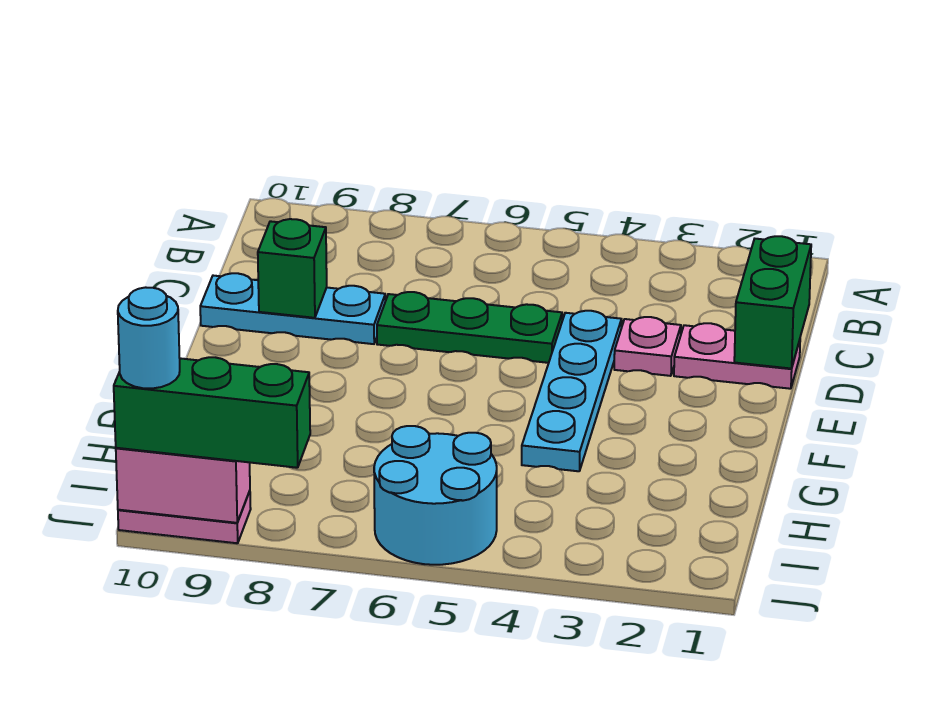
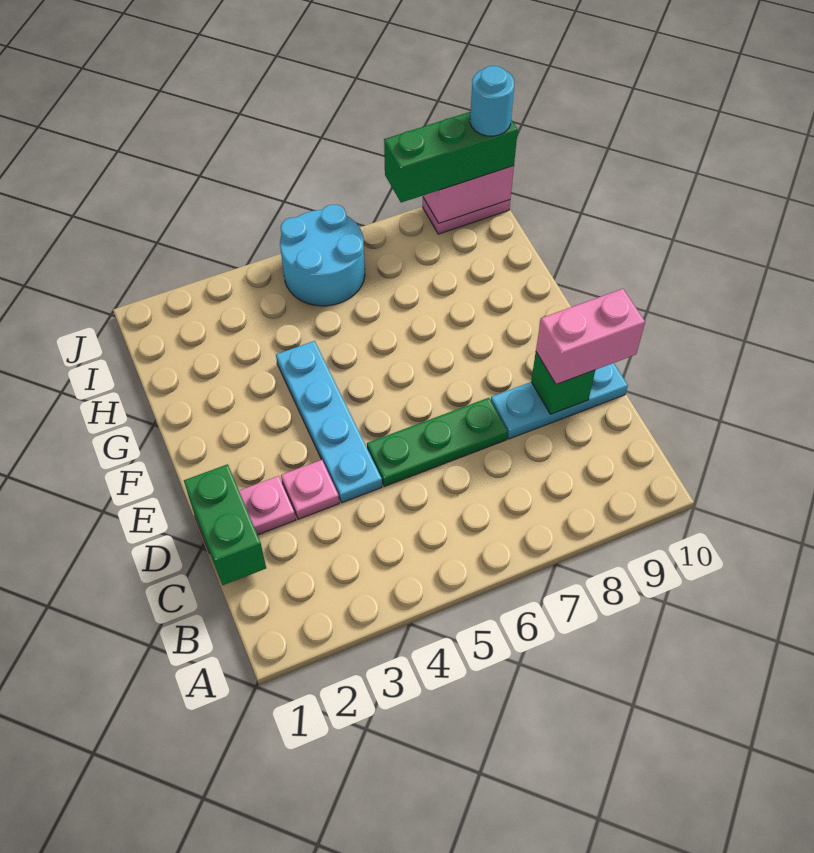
none -> pink 1x2 brick [536,289,645,384]

